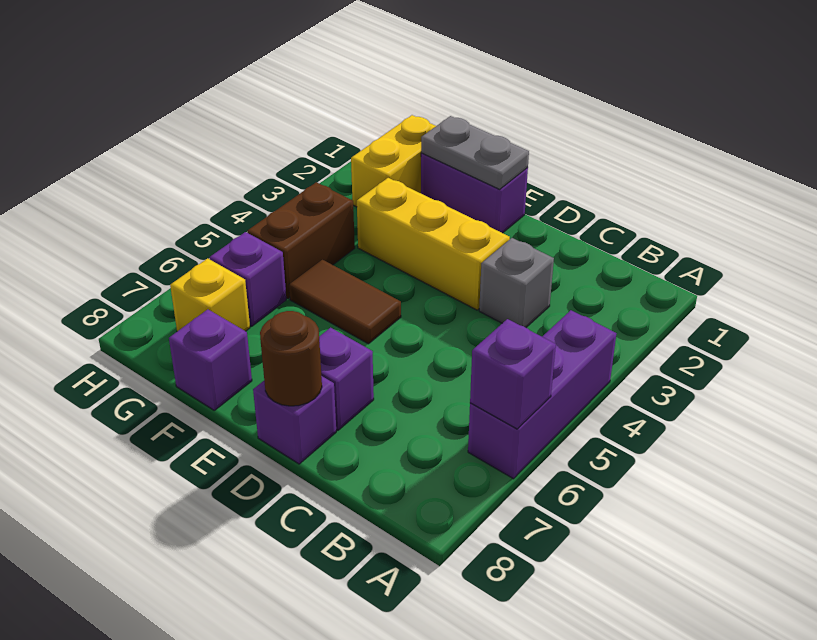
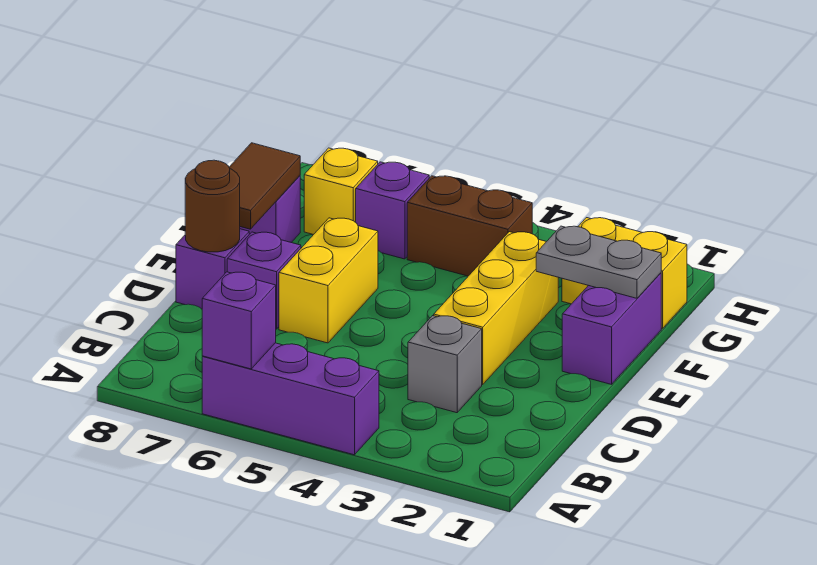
none -> yellow 1x2 brick [279,218,378,343]
grey 1x2 plate [421,116,529,189] -> grey 1x2 plate turned to [536,226,661,298]
brown 1x2 tile [289,260,401,344] -> brown 1x2 tile moved to [229,143,300,229]

